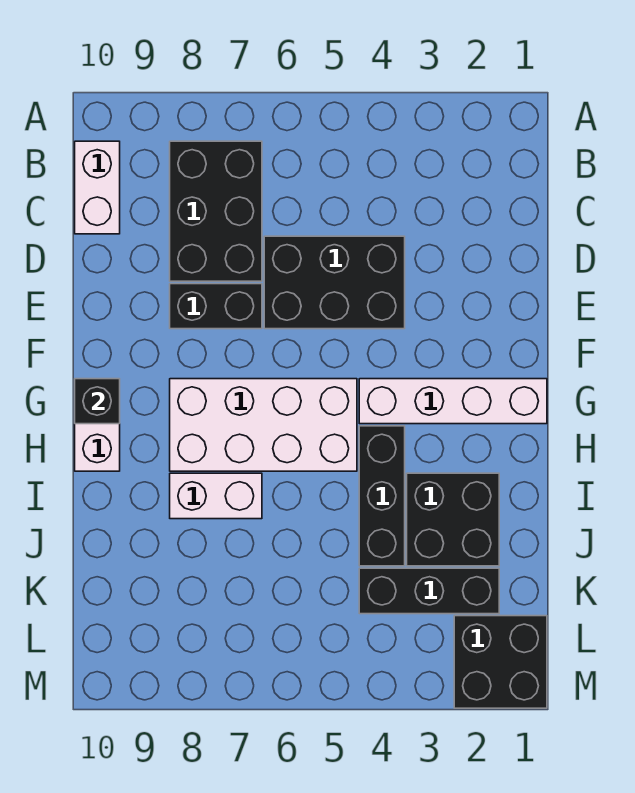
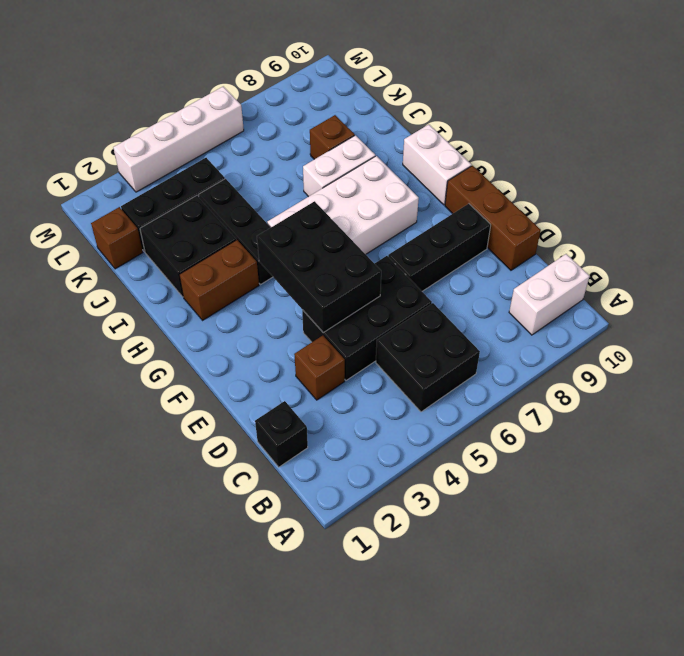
black 2x3 brick [170,141,262,281] -> black 2x3 brick moved to [257,201,381,332]
white 1x2 brick [75,141,120,234] -> white 1x2 brick turned to [509,254,590,335]
none -> brown 1x1 brick [294,335,345,400]
none -> brown 1x3 brick [445,166,541,270]
black 1x2 brick [170,284,262,329] -> black 1x3 brick [388,204,491,291]
white 1x4 brick [359,379,547,424] -> white 1x4 brick moved to [113,87,244,192]
black 1x1 brick [75,379,120,424] -> black 1x1 brick moved to [255,401,308,467]
none -> brown 1x2 brick [179,240,259,320]
none -> brown 1x1 brick [310,115,355,159]
none -> brown 1x1 brick [91,207,143,269]
black 2x2 brick [454,616,547,708] -> black 2x2 brick moved to [376,303,480,412]

